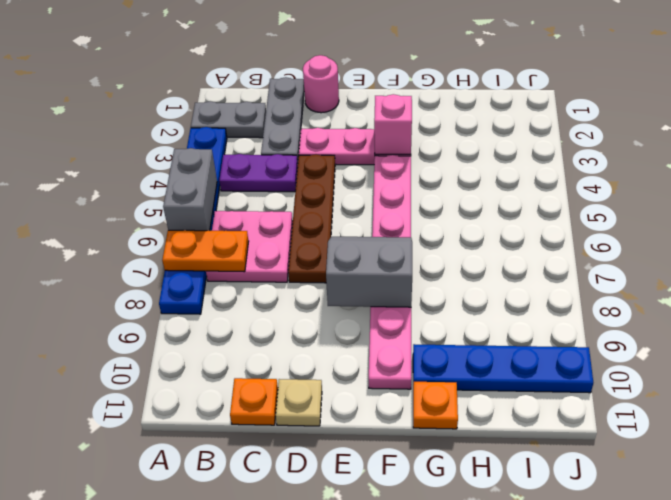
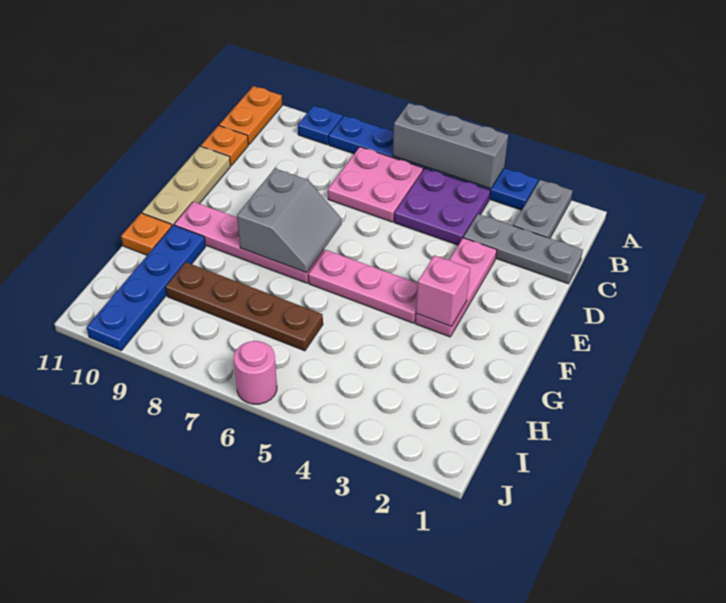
grey 1x2 brick [163,148,217,231] -> grey 1x3 brick [393,103,508,189]
orange 1x2 plate [162,230,249,272] -> orange 1x2 plate moved to [219,86,282,144]
none -> blue 1x1 plate [298,106,343,145]
purple 1x2 plate [219,154,298,192] -> purple 2x2 plate [394,169,490,245]
pink 1x1 round brick [303,55,339,113] -> pink 1x1 round brick moved to [234,341,277,404]
brown 1x4 plate [288,155,335,283] -> brown 1x4 plate moved to [166,262,323,351]
tan 1x1 plate [276,379,322,426] -> tan 1x3 plate [142,146,231,226]

